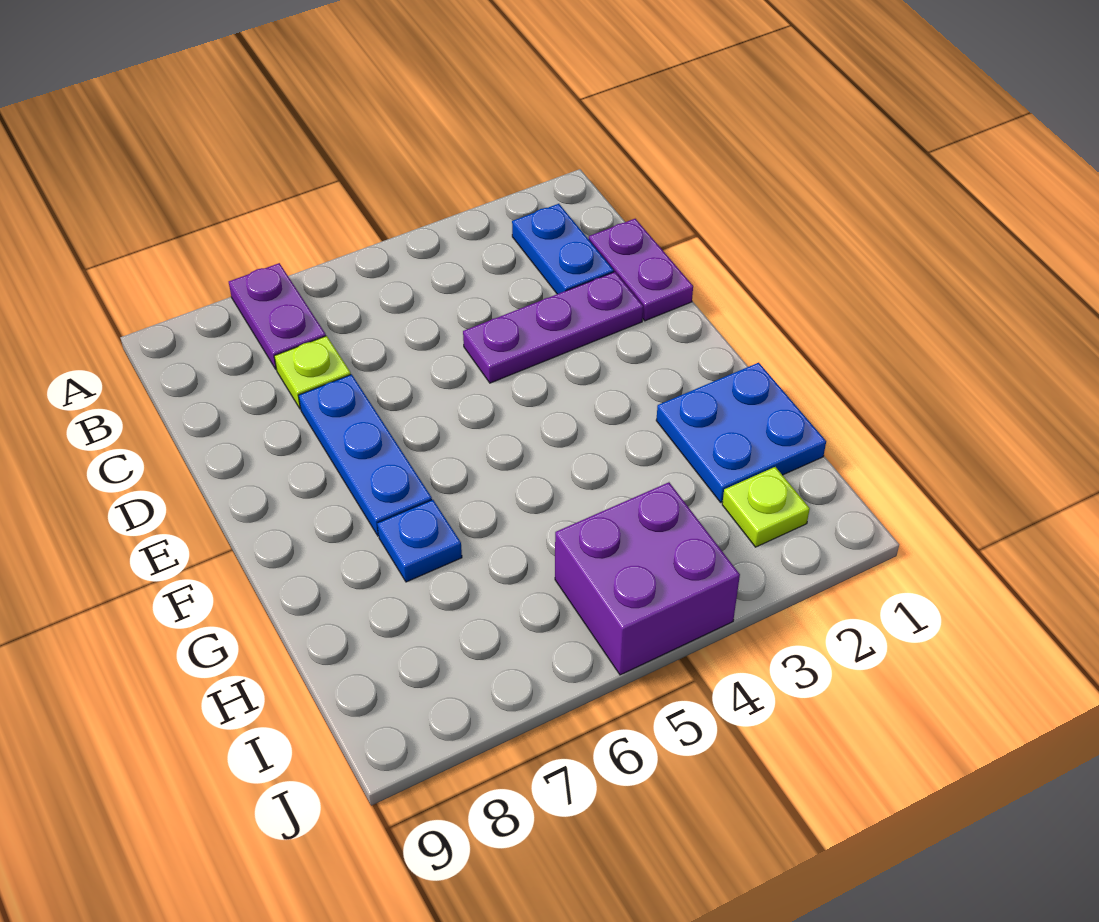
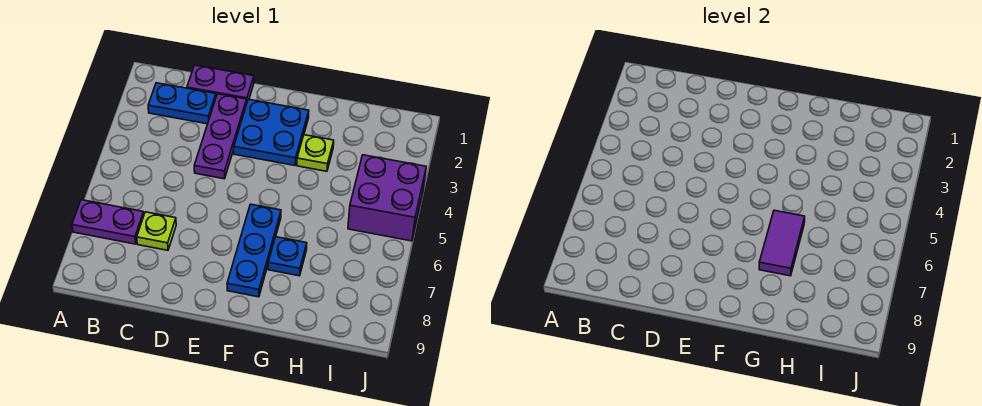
blue 1x3 plate [299,374,432,536] -> blue 1x3 plate turned to [227,204,281,297]
blue 2x2 plate [656,363,826,502] -> blue 2x2 plate moved to [234,99,309,166]
none -> purple 1x2 tile [759,210,805,276]
lime 1x1 plate [722,467,810,547] -> lime 1x1 plate moved to [297,135,334,171]

